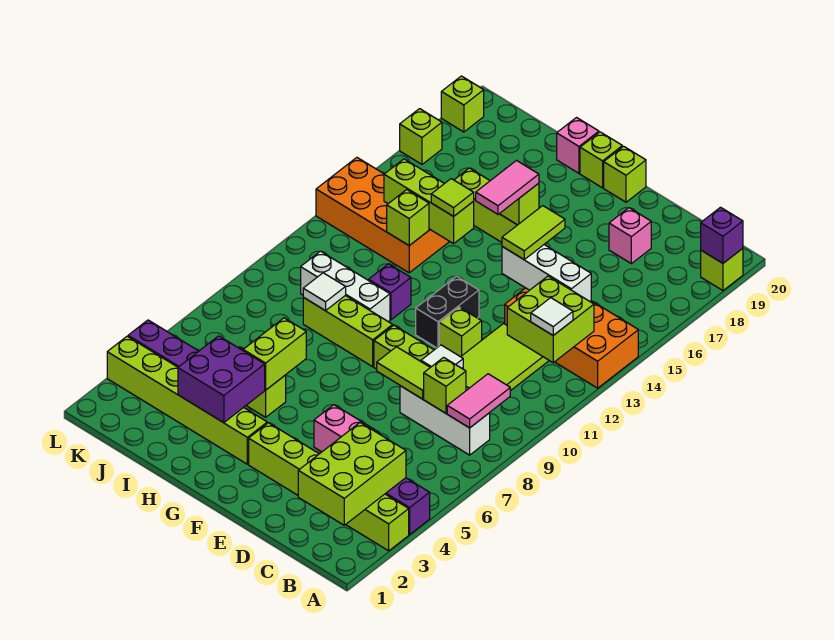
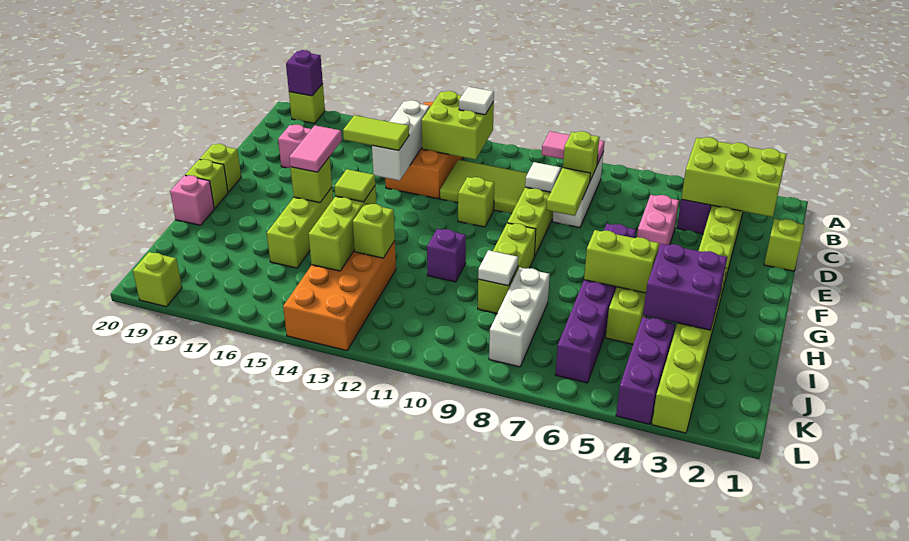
none -> purple 1x6 brick [555,224,636,383]
black 1x2 brick [416,276,479,348] -> none
pink 1x2 tile [476,161,539,214] -> pink 1x2 tile turned to [289,125,342,172]
white 1x3 brick [301,251,390,322] -> white 1x3 brick moved to [489,267,550,367]
lime 1x1 brick [400,109,442,164] -> lime 1x1 brick moved to [764,219,804,271]

